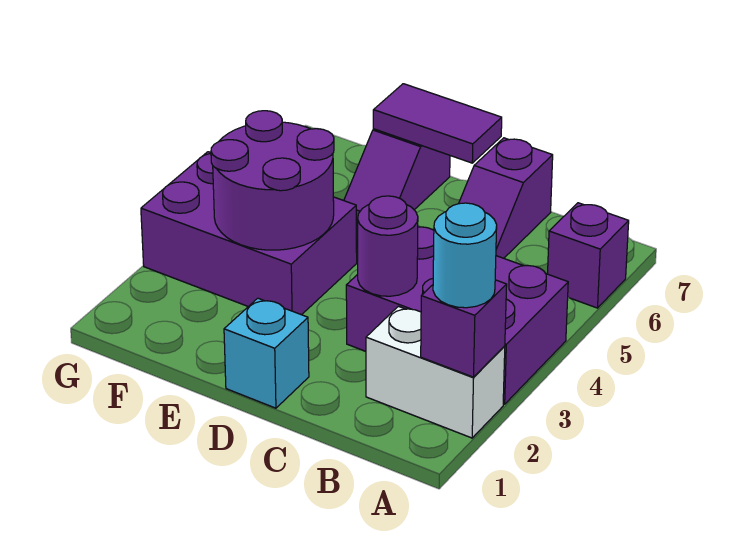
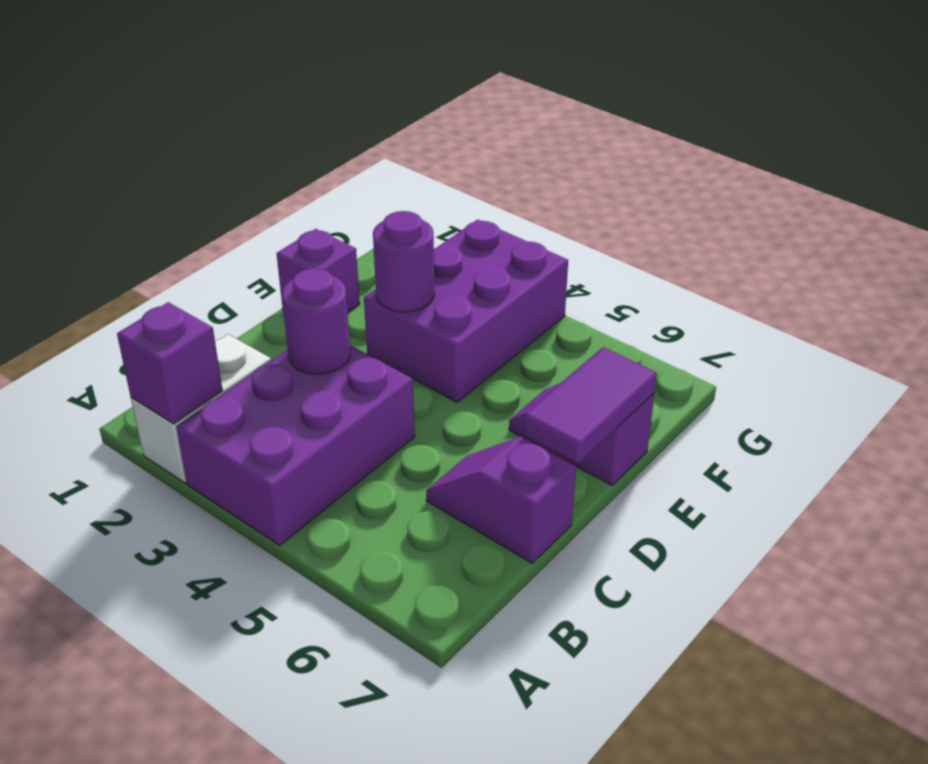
cyan 1x1 round brick [433,203,497,308] -> none
purple 1x1 brick [548,203,629,308] -> purple 1x1 brick moved to [277,229,360,312]
cyan 1x1 brick [224,298,309,408] -> none
purple 2x2 round brick [211,111,334,250] -> purple 1x1 round brick [373,211,435,312]

